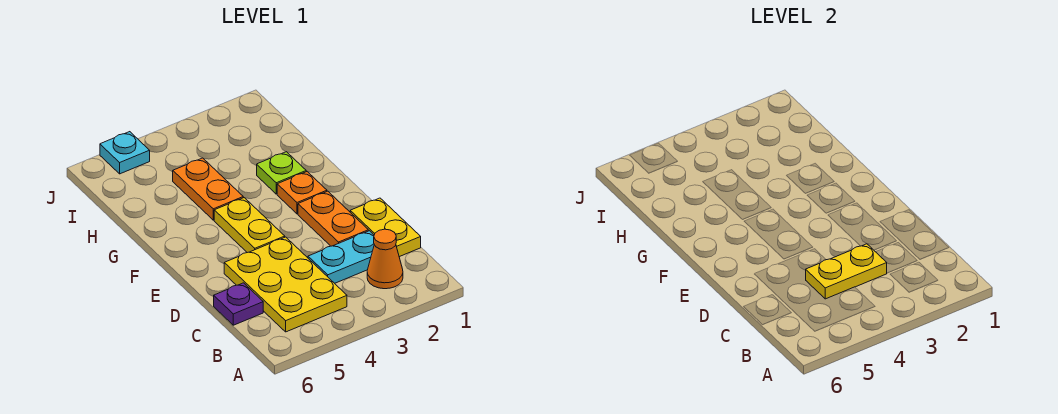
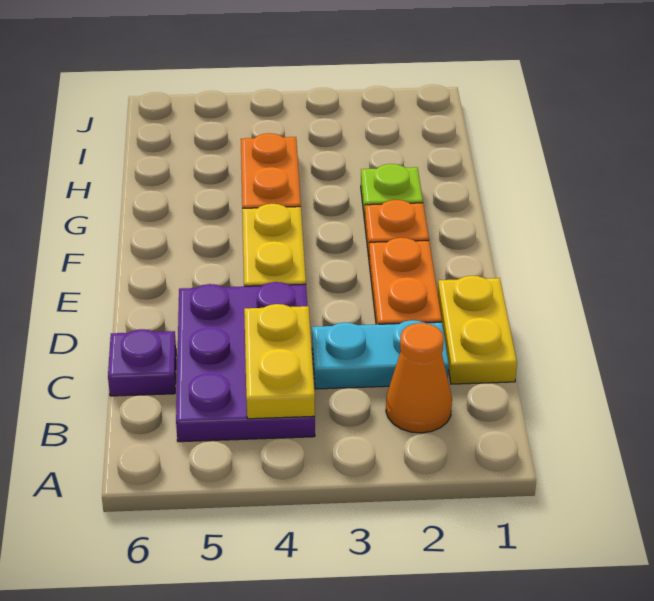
yellow 2x3 plate [224,237,347,332] -> purple 2x3 plate [176,282,315,442]
yellow 1x2 plate [806,244,887,299] -> yellow 1x2 plate turned to [244,304,315,419]
cyan 1x1 plate [100,132,150,174] -> none

